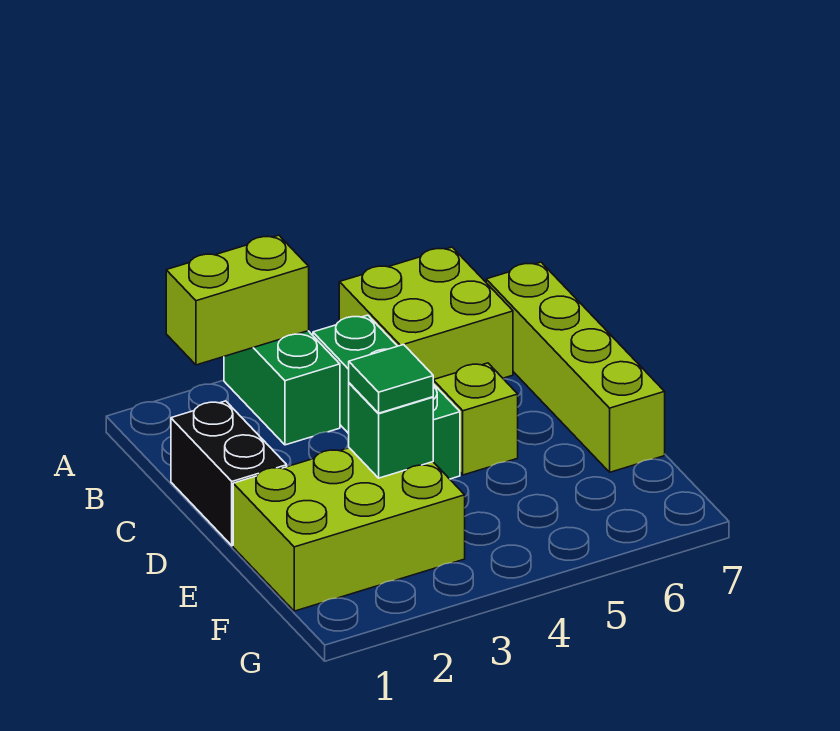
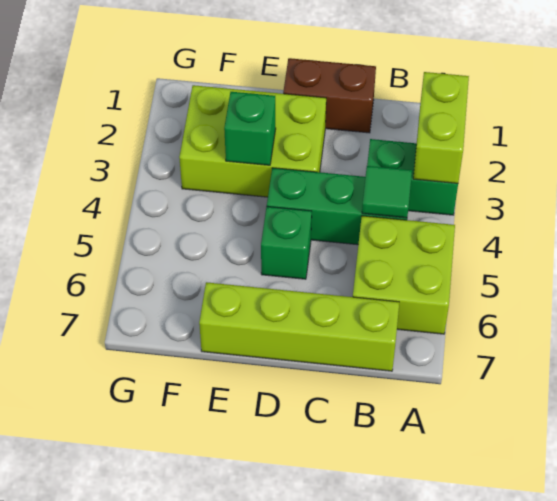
black 1x2 brick [171,401,287,546] -> brown 1x2 brick [283,58,376,133]
lime 1x1 brick [433,363,518,475] -> green 1x1 brick [261,207,312,279]
lime 2x3 brick [233,448,465,611] -> lime 2x3 brick turned to [179,85,326,197]
green 1x1 tile [349,345,433,413] -> green 1x1 tile moved to [362,166,412,218]

